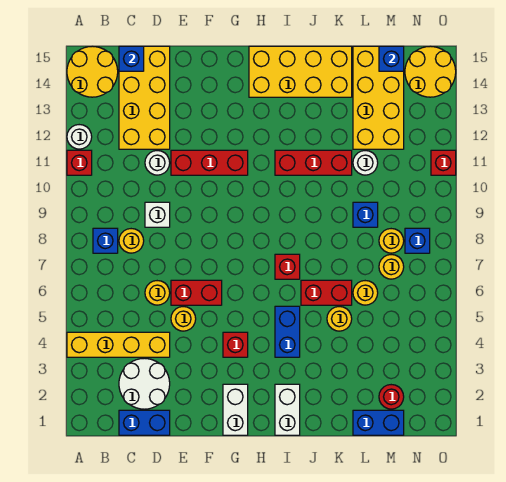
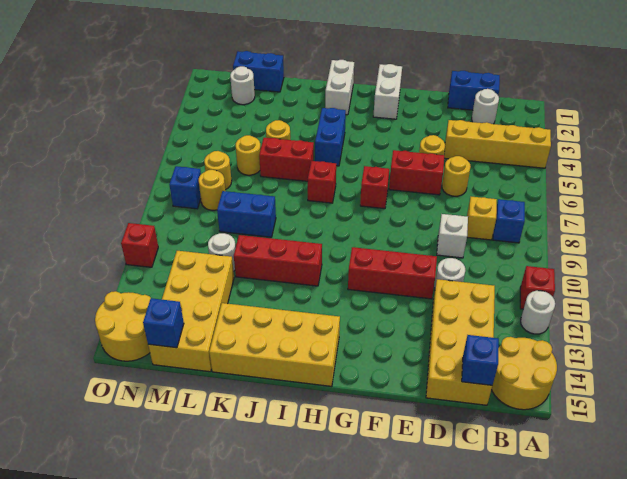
white 2x2 round brick [119,358,170,409] -> white 1x1 round brick [472,89,499,124]
yellow 1x1 round brick [119,229,144,253] -> yellow 1x1 brick [467,197,497,240]
red 1x1 brick [223,332,248,357] -> red 1x1 brick moved to [360,166,389,209]
blue 1x1 brick [353,202,378,227] -> blue 1x2 brick [217,191,276,237]
red 1x1 round brick [379,385,404,409] -> white 1x1 round brick [230,66,255,105]

